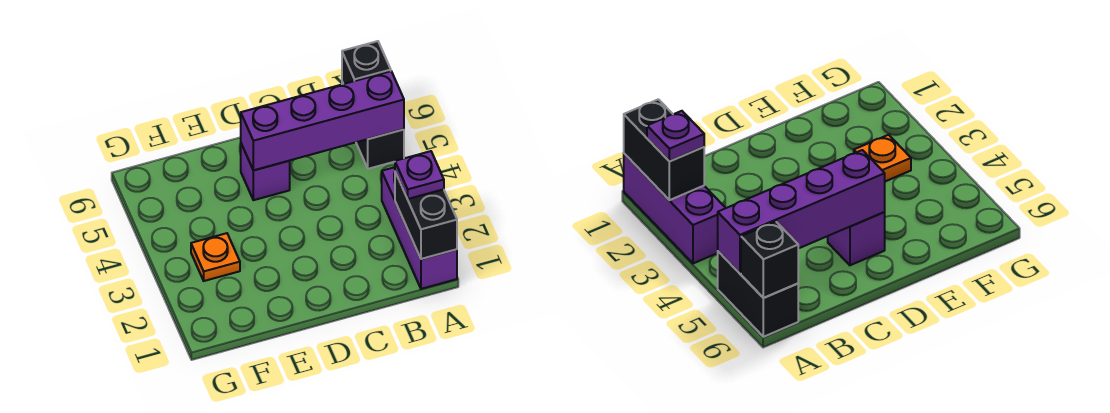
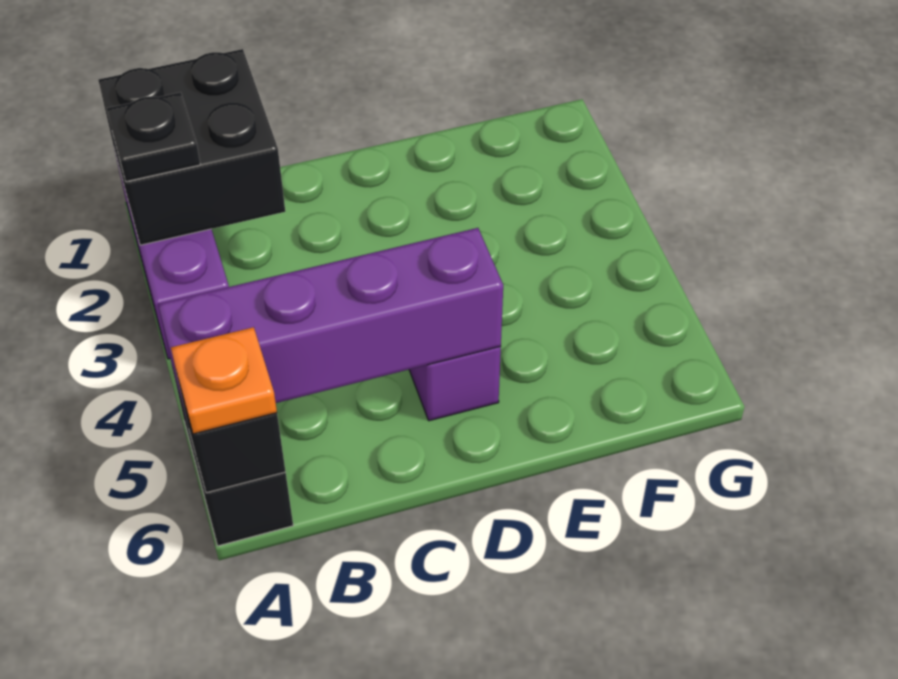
black 1x2 brick [395,172,457,259] -> black 2x2 brick [98,49,285,245]
purple 1x1 plate [395,151,444,199] -> black 1x1 plate [107,92,200,182]
orange 1x1 plate [191,233,240,281] -> orange 1x1 plate moved to [171,327,277,434]

